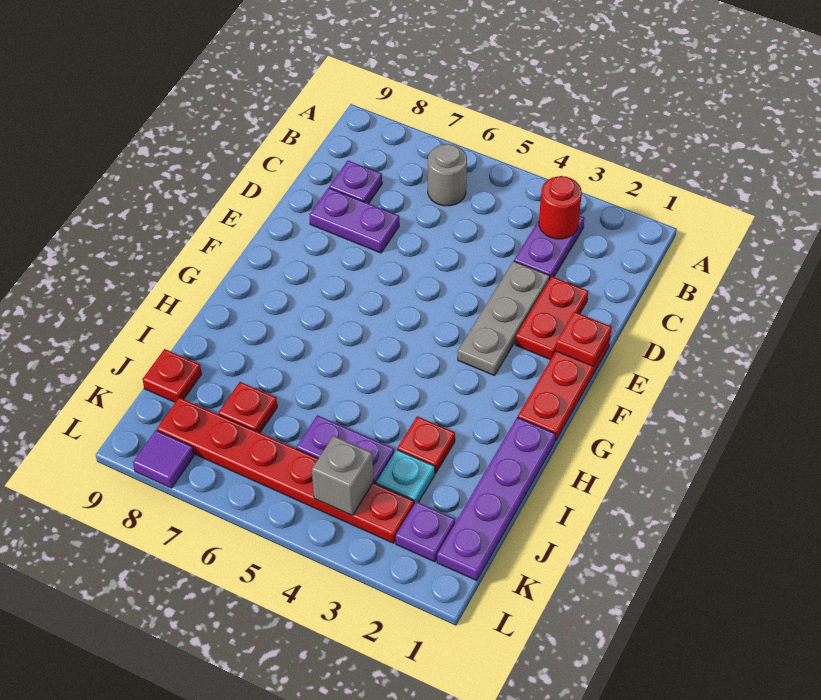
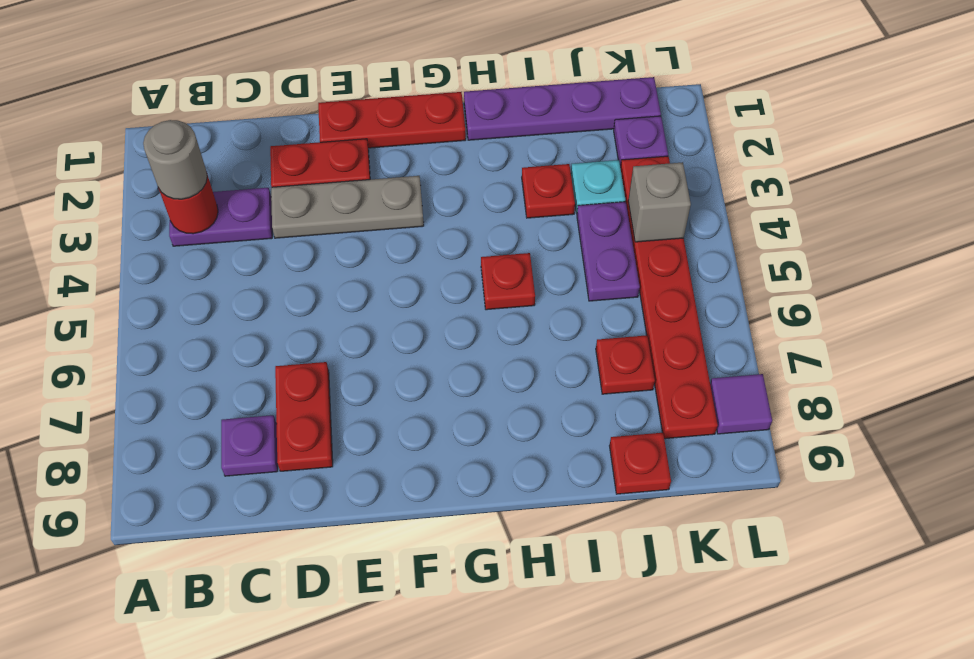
grey 1x1 round brick [428,144,467,206] -> grey 1x1 round brick moved to [143,120,207,199]
purple 1x2 plate [310,188,399,253] -> red 1x2 plate [275,362,333,471]
red 1x1 plate [556,312,612,366] -> red 1x1 plate moved to [481,253,535,310]

